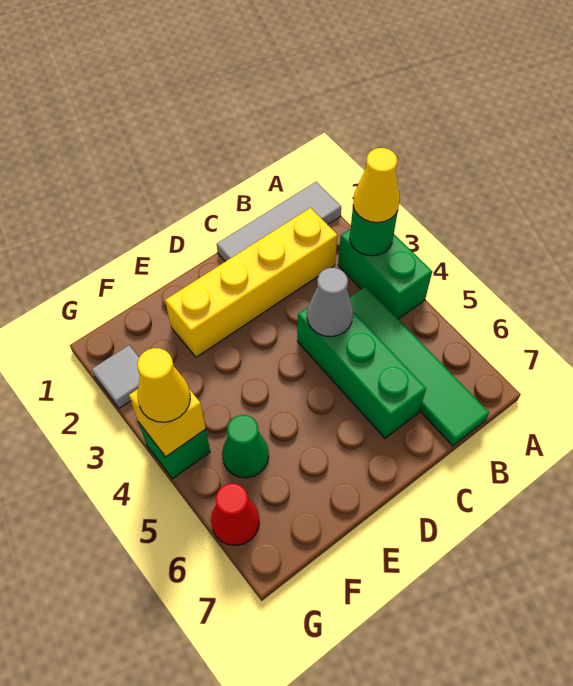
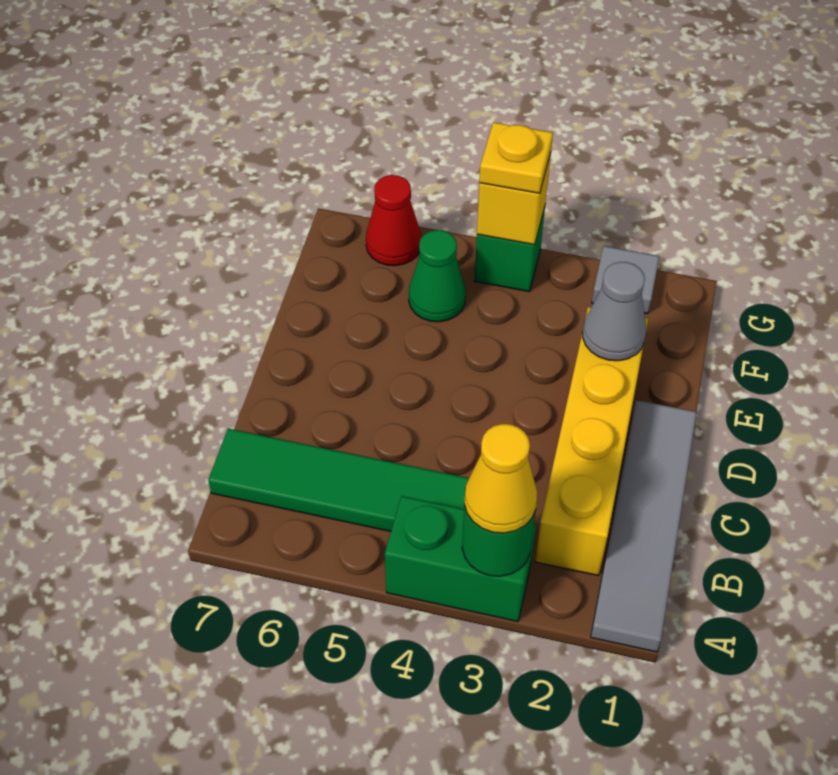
grey 1x3 tile [217,182,341,262] -> grey 1x4 tile [591,400,697,652]
green 1x3 brick [297,307,426,438] -> none
grey 1x1 cone [307,268,353,337] -> grey 1x1 cone moved to [583,262,646,361]
yellow 1x1 cone [137,348,190,422] -> yellow 1x1 plate [479,122,553,193]

